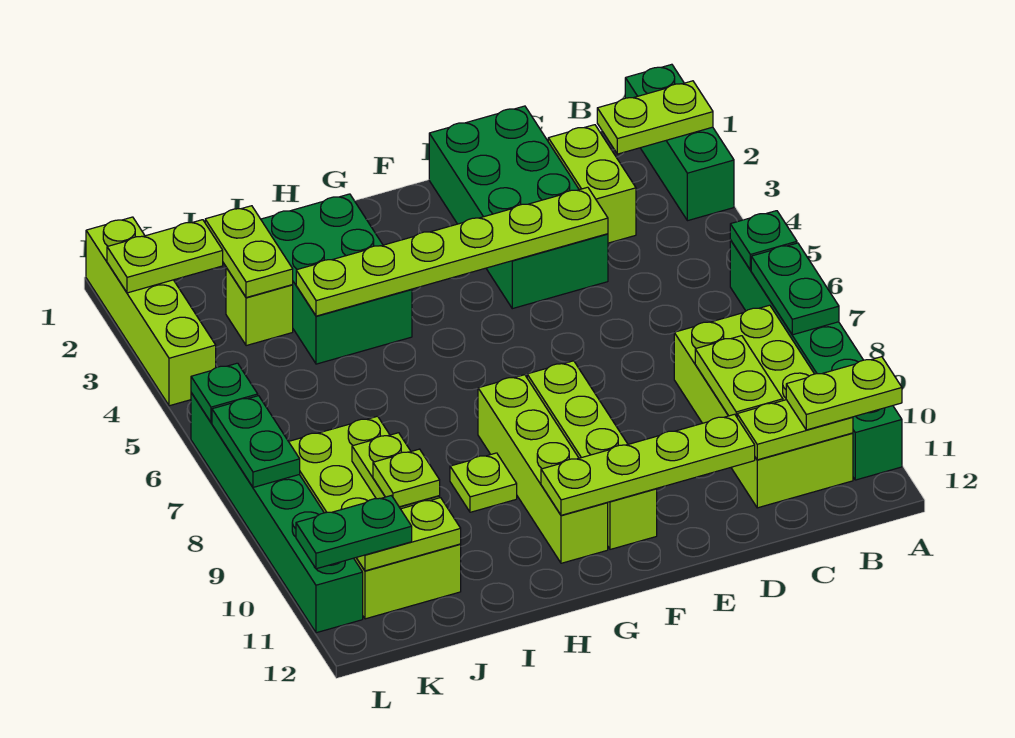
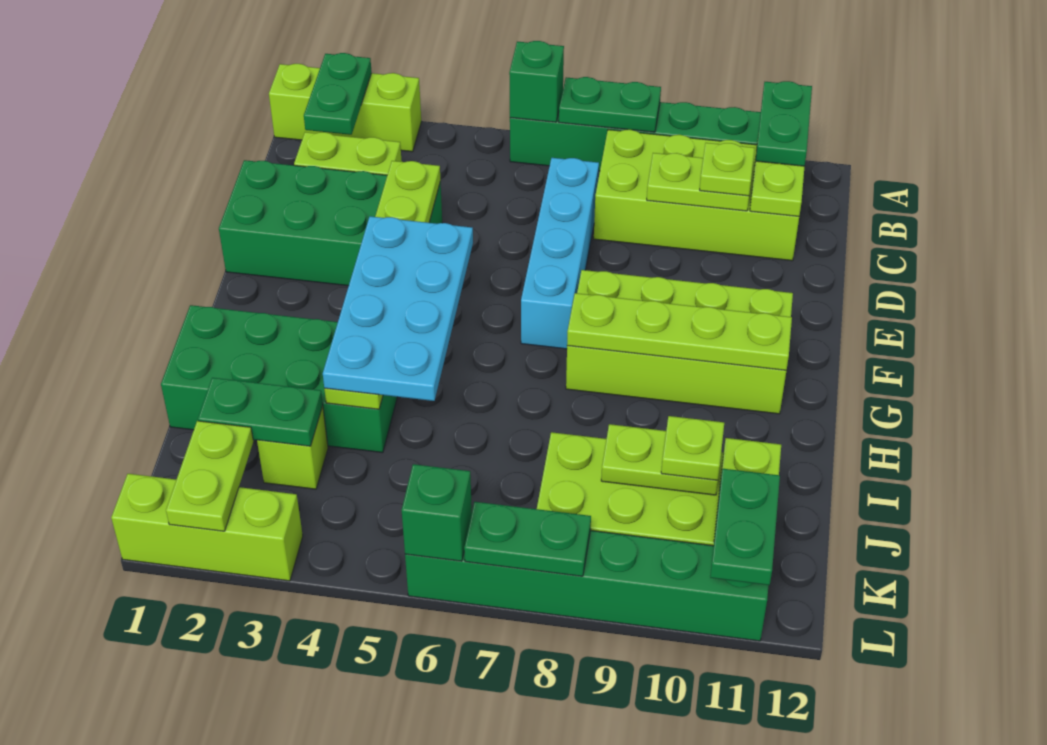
green 1x3 brick [625,64,734,221] -> lime 1x3 brick [269,64,421,152]
lime 1x2 plate [597,81,713,154] -> green 1x2 plate [304,53,372,135]
green 1x1 plate [730,211,797,270] -> green 1x1 brick [509,41,564,122]
lime 1x2 plate [786,357,902,430] -> green 1x2 plate [756,81,812,166]
none -> cyan 1x4 brick [521,158,599,349]
lime 1x4 plate [541,414,755,515] -> lime 1x4 plate turned to [567,293,792,370]
none -> cyan 2x4 plate [323,216,473,401]
green 2x3 brick [261,194,412,364] -> green 2x4 brick [161,305,397,453]
lime 1x1 plate [450,453,517,512] -> lime 1x1 plate moved to [700,143,755,196]
lime 1x2 plate [205,206,293,298] -> green 1x2 plate [198,378,323,446]
lime 1x4 brick [86,217,216,406] -> lime 1x3 brick [111,474,303,581]
green 1x1 plate [191,363,258,423] -> green 1x1 brick [402,464,472,561]

